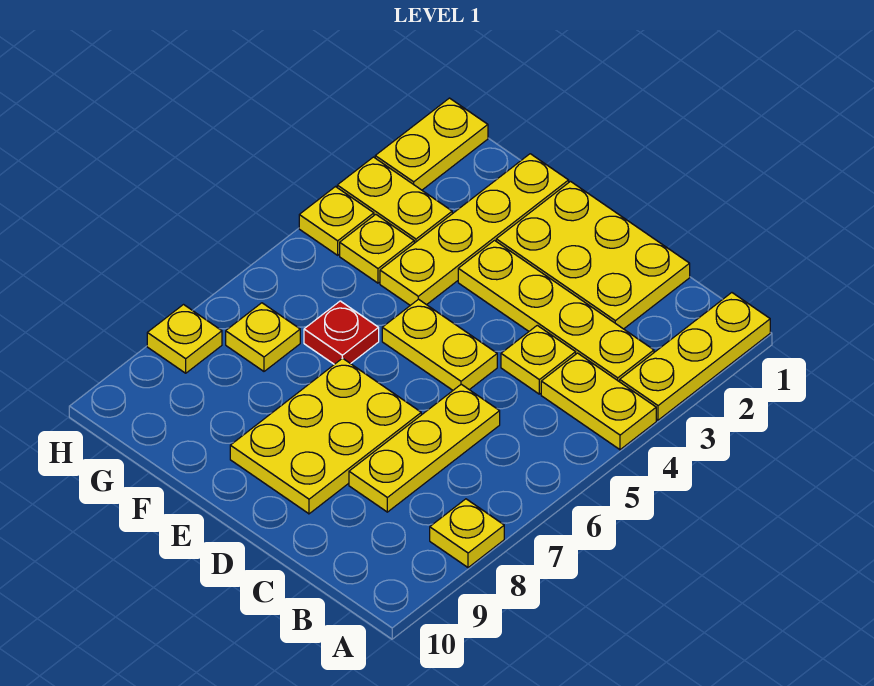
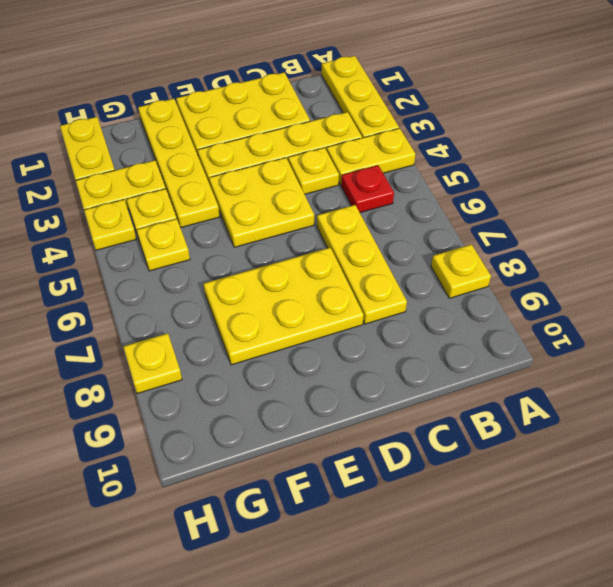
yellow 1x2 plate [382,299,497,390] -> yellow 2x2 plate [209,158,314,247]
yellow 2x3 plate [230,358,421,514] -> yellow 2x3 plate turned to [204,248,364,365]
red 1x1 plate [304,301,379,364] -> red 1x1 plate moved to [341,165,394,213]
yellow 1x1 plate [226,303,300,371] -> yellow 1x1 plate moved to [136,219,190,271]

